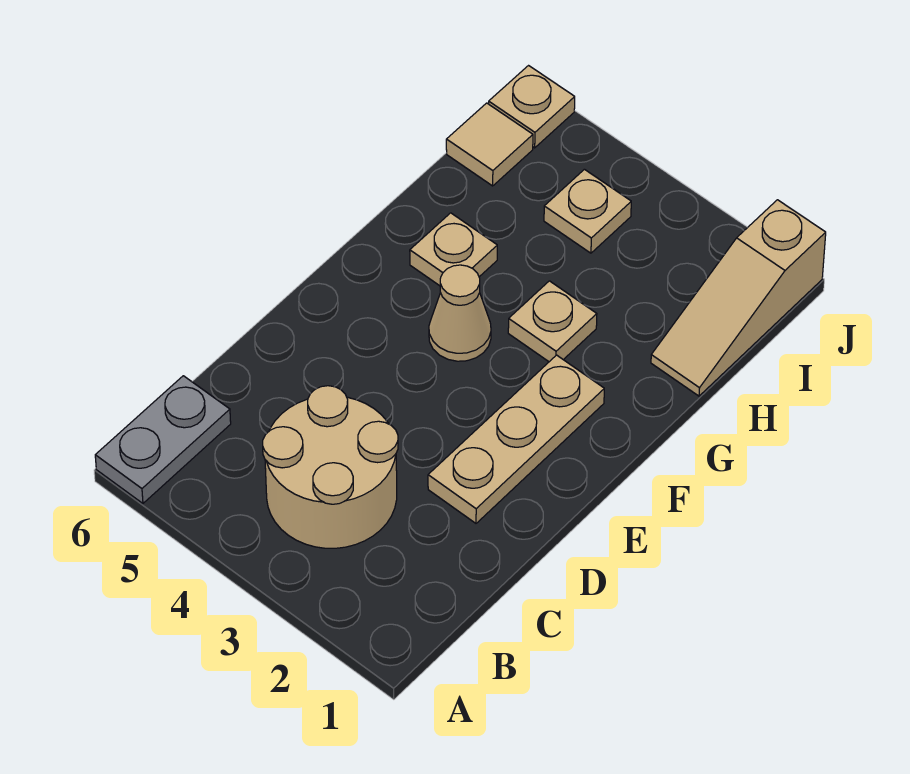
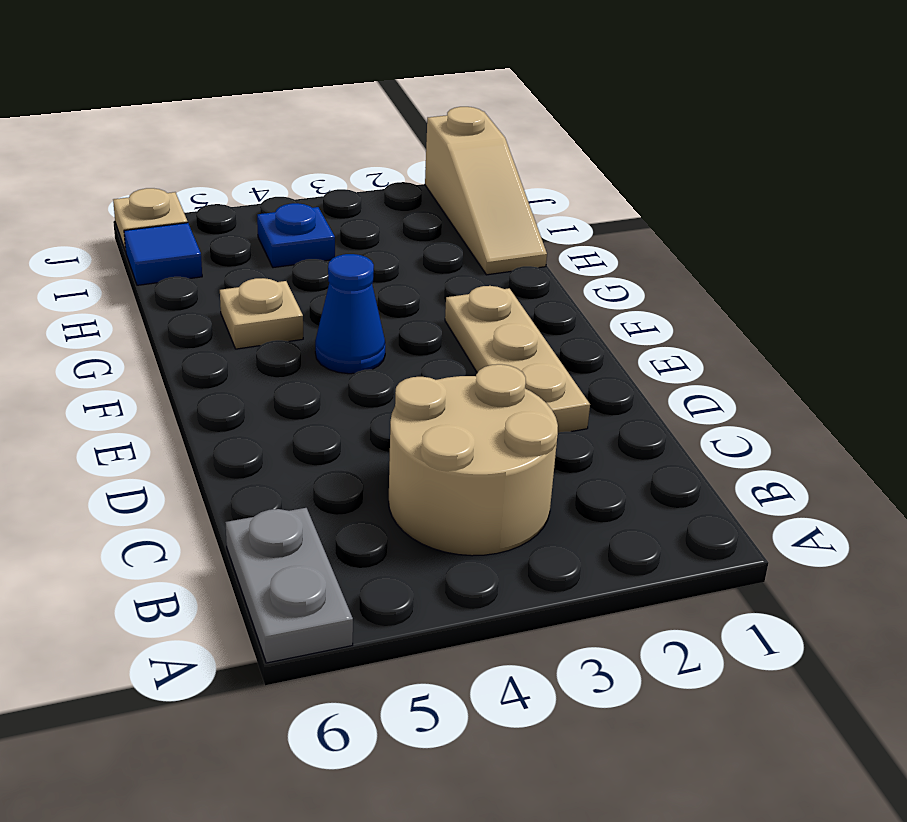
tan 1x1 cone [429,265,491,361] -> blue 1x1 cone [315,254,385,374]
tan 1x1 plate [508,281,597,362] -> none
tan 1x1 plate [544,169,631,253] -> blue 1x1 plate [257,203,335,268]
tan 1x1 tile [446,103,533,186] -> blue 1x1 tile [124,223,202,285]

